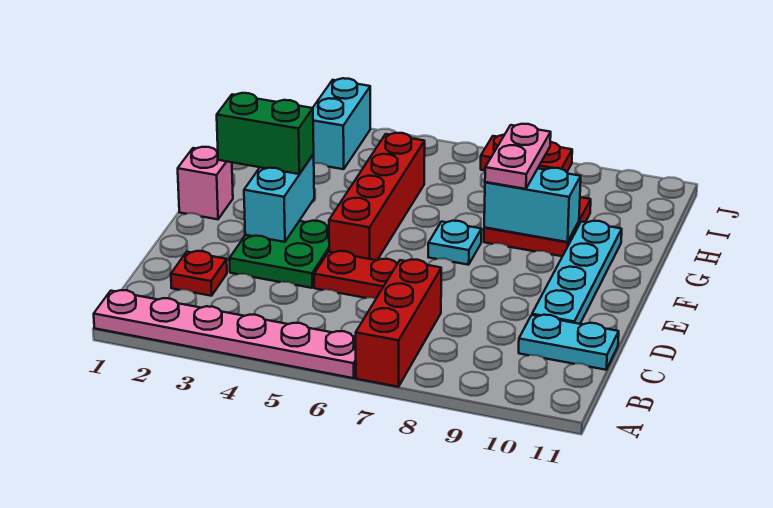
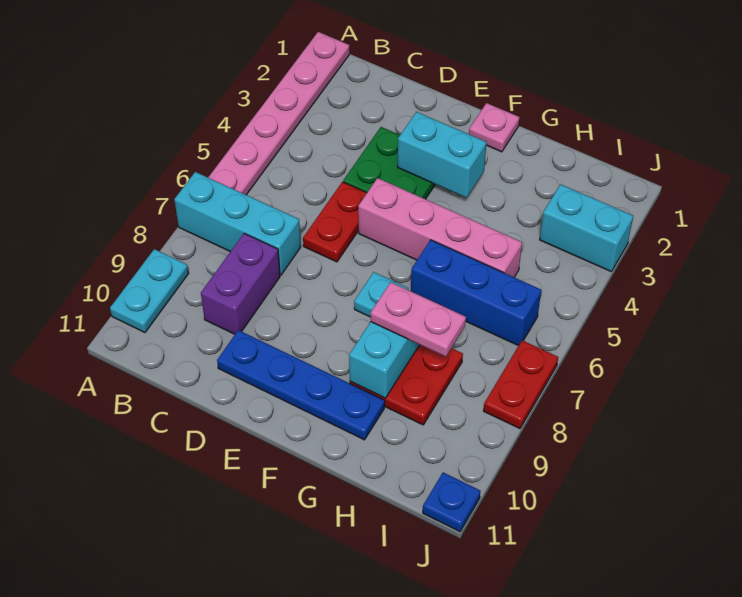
red 1x3 brick [356,260,441,387] -> cyan 1x3 brick [174,172,301,275]
red 1x1 plate [171,251,227,296] -> none
none -> purple 1x2 brick [201,233,280,334]
cyan 1x2 plate [519,315,619,370] -> cyan 1x2 plate moved to [110,249,189,333]
cyan 1x4 plate [532,221,622,324] -> blue 1x4 plate [217,330,385,440]
red 1x4 brick [329,133,425,260] -> pink 1x4 brick [358,178,522,277]
pink 1x1 brick [178,147,233,219] -> pink 1x1 plate [469,103,519,152]
green 1x2 brick [217,93,314,174] -> none
none -> blue 1x3 brick [411,240,541,346]
none -> blue 1x1 plate [423,472,480,532]

